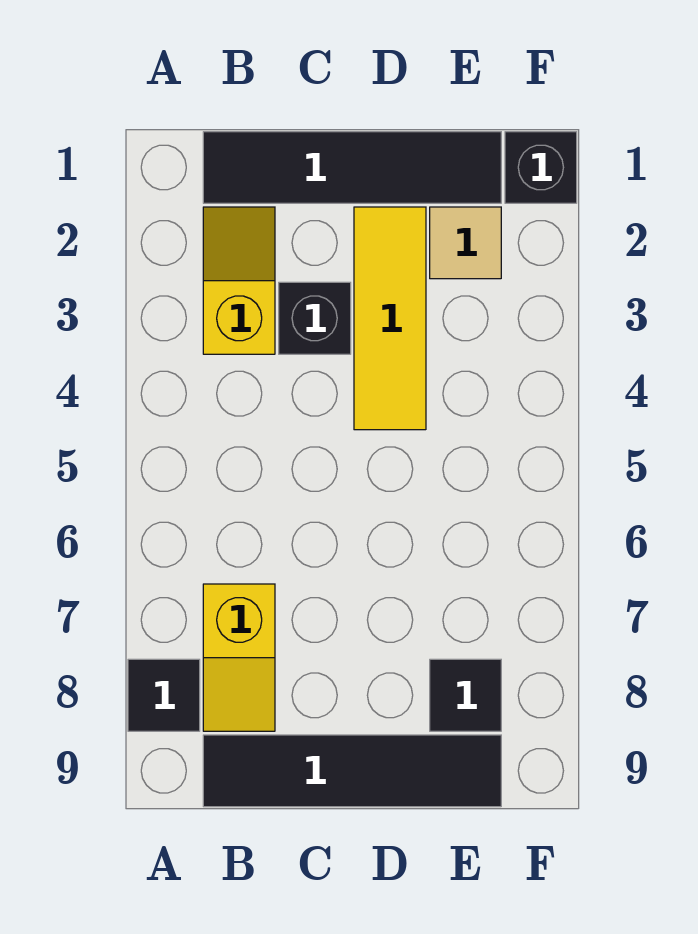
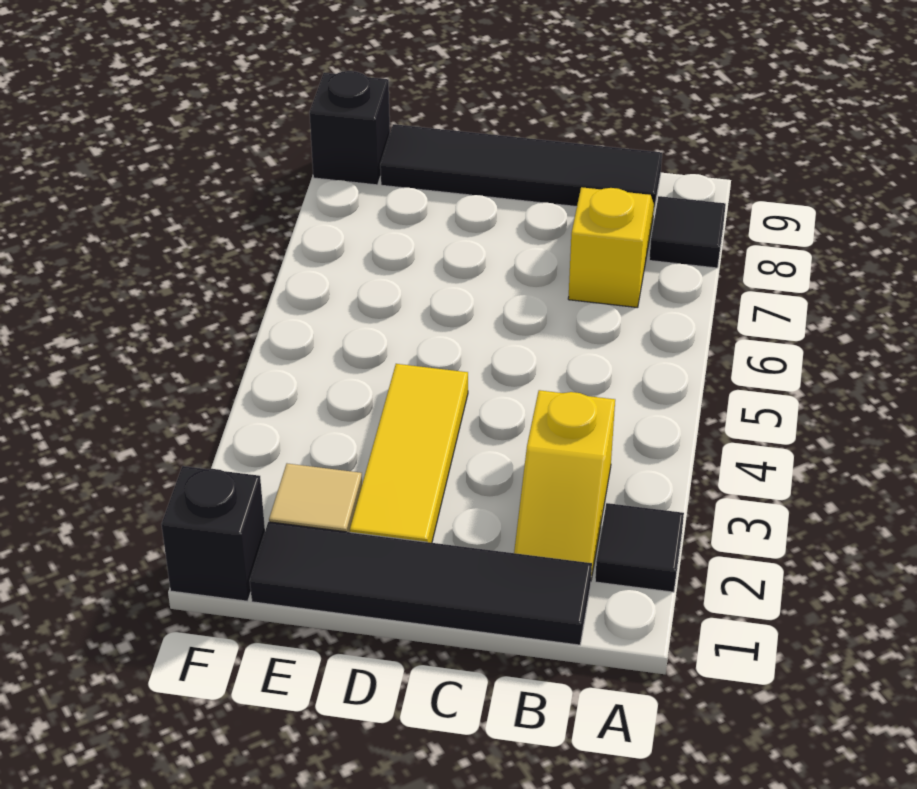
black 1x1 brick [279,282,351,354] -> black 1x1 brick moved to [310,71,390,185]
black 1x1 tile [430,659,501,731] -> black 1x1 tile moved to [595,503,684,592]

